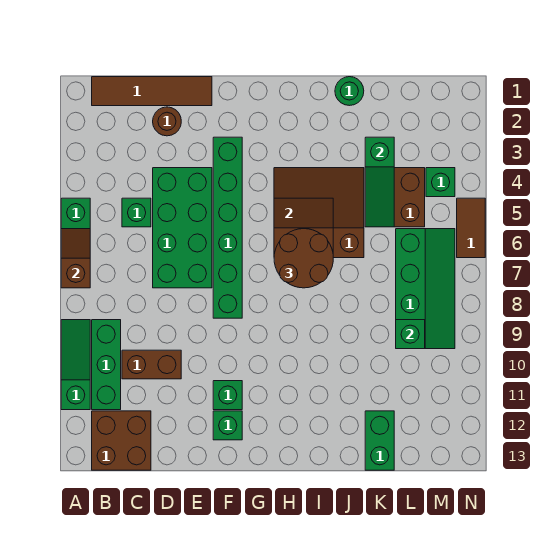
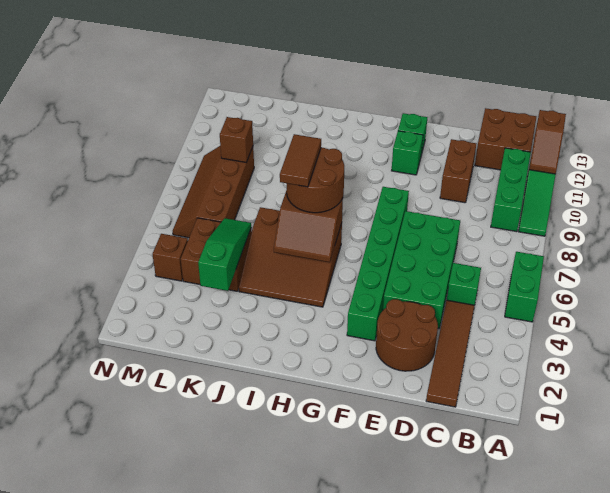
brown 1x2 slope [61,229,90,288] -> brown 1x2 slope moved to [529,110,566,174]
brown 1x4 tile [92,77,212,106] -> brown 1x4 tile turned to [426,300,475,407]
brown 1x2 brick [122,350,181,379] -> brown 1x2 brick turned to [440,139,476,203]
brown 1x1 round brick [153,107,181,136] -> brown 2x2 round brick [376,299,438,371]
green 1x1 round brick [335,77,364,106] -> none
green 1x2 brick [365,411,394,470] -> none
green 2x4 slope [396,229,455,349] -> brown 2x4 slope [173,146,254,238]
green 1x1 brick [396,320,425,349] -> brown 1x1 brick [220,117,253,162]
green 1x1 brick [426,168,455,197] -> brown 1x1 brick [153,234,188,281]
brown 1x2 tile [457,198,485,258] -> brown 1x2 tile moved to [280,134,321,187]

